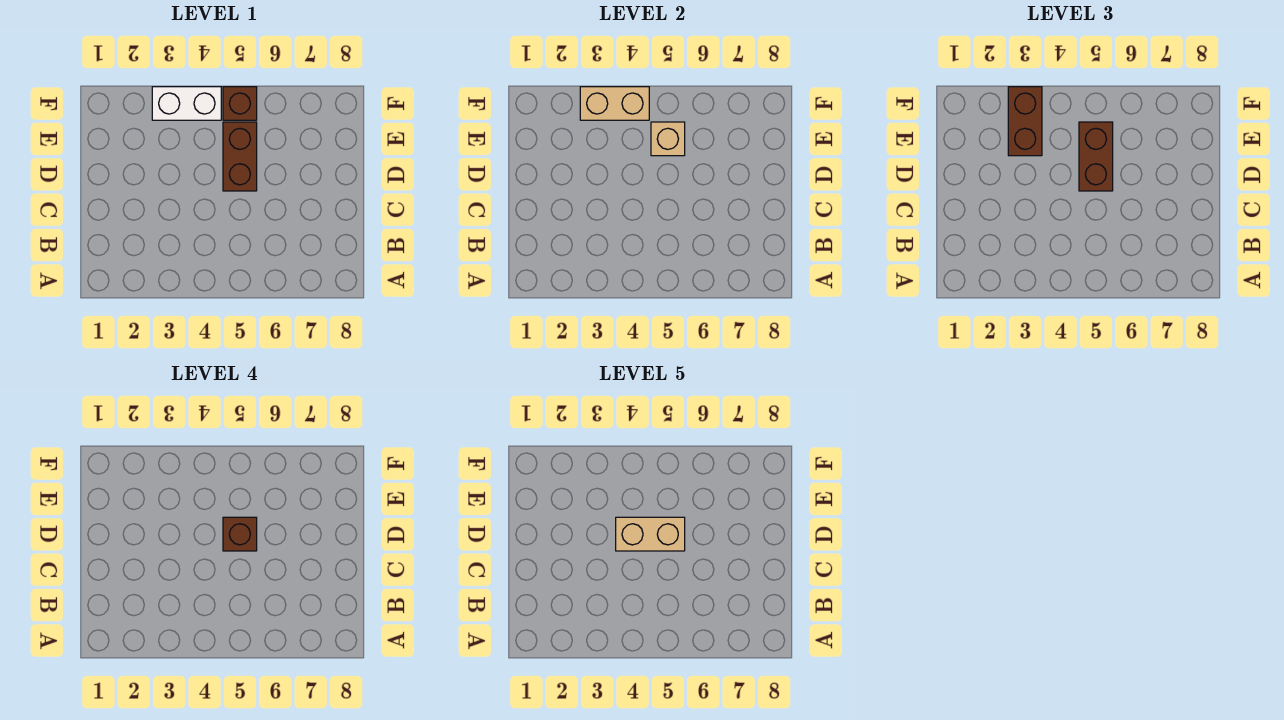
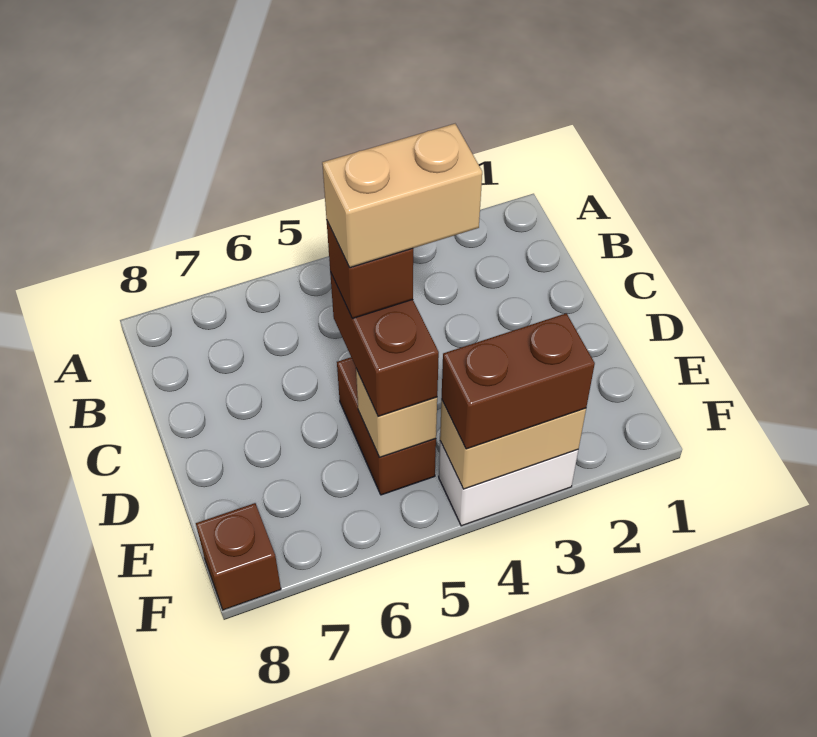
brown 1x2 brick [1008,87,1042,156] -> brown 1x2 brick turned to [442,313,595,449]
brown 1x1 brick [223,87,257,120] -> brown 1x1 brick moved to [196,503,281,610]

